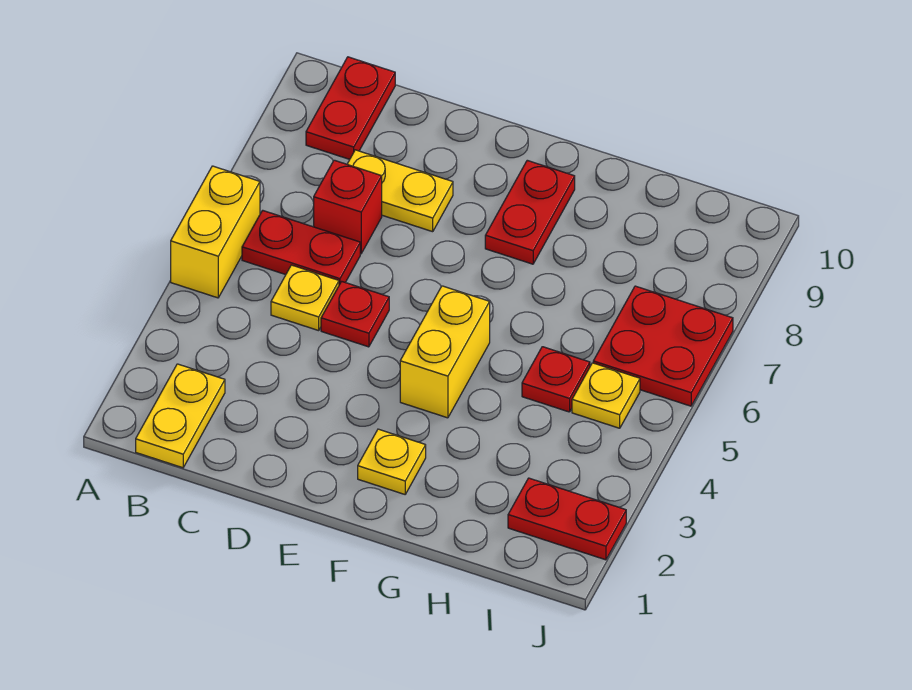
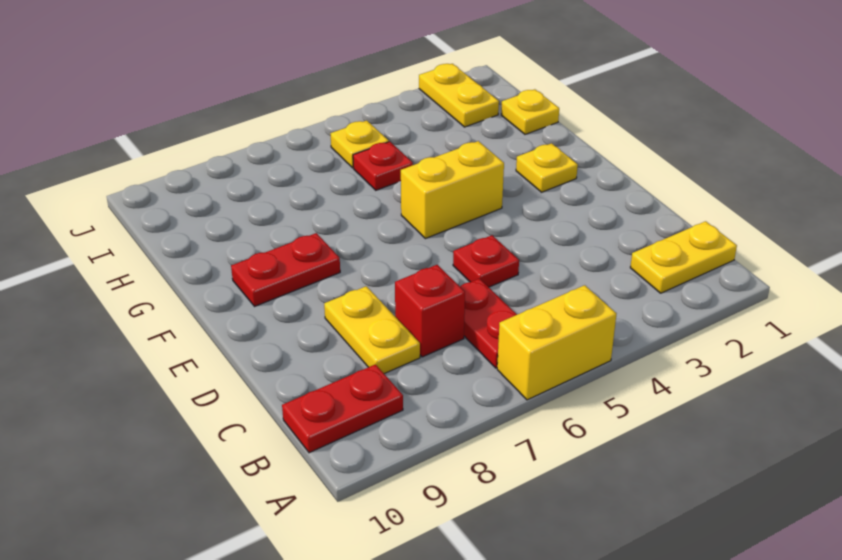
yellow 1x1 plate [271,265,339,331] -> yellow 1x1 plate moved to [501,89,559,134]
red 1x2 plate [508,478,626,560] -> yellow 1x2 plate [419,64,499,127]
red 2x2 plate [593,286,733,406] -> none

